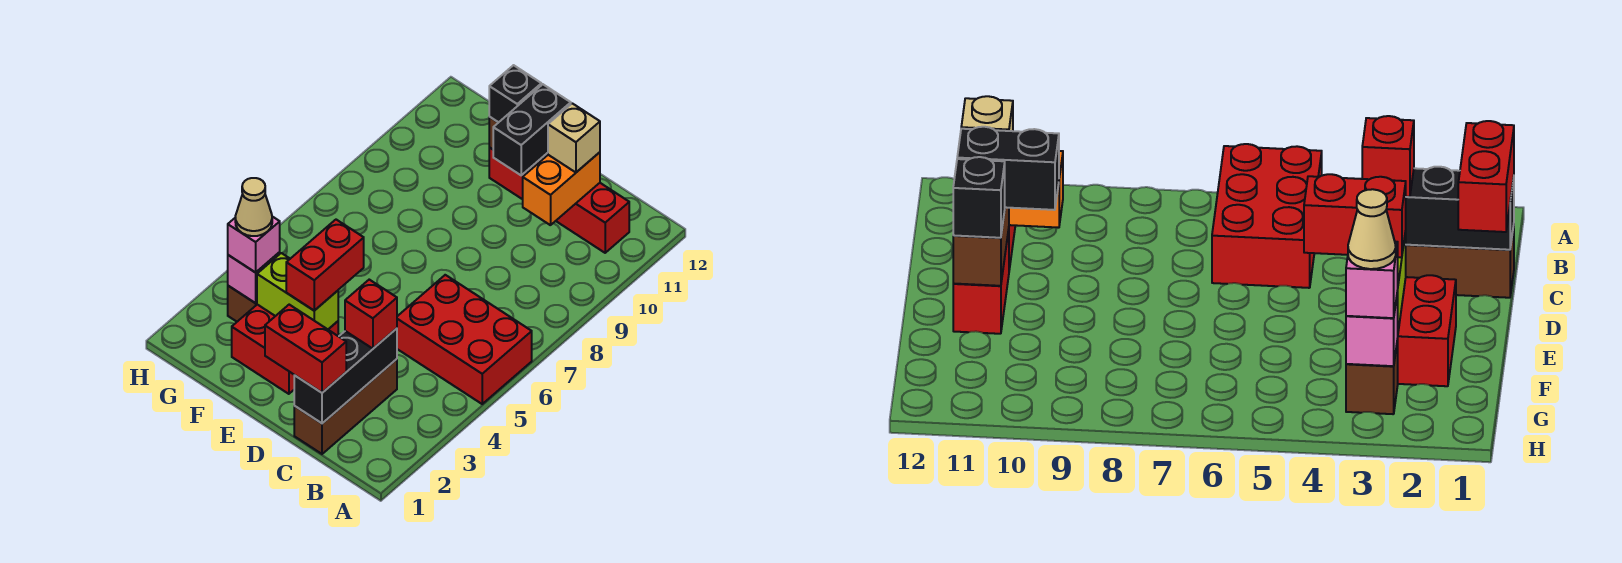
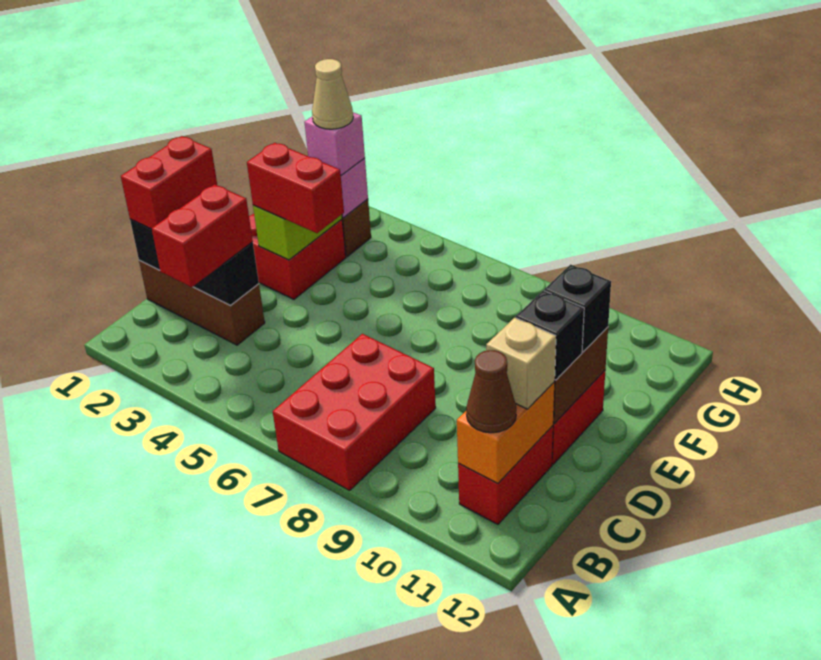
red 2x3 brick [397,275,532,404] -> red 2x3 brick moved to [273,334,436,490]
none -> brown 1x1 cone [466,350,516,433]
red 1x1 brick [345,280,397,349] -> red 1x2 brick [152,184,253,287]
orange 1x2 brick [523,152,600,225] -> orange 1x2 brick turned to [457,382,555,484]
black 1x2 brick [493,84,571,175] -> black 1x1 brick [516,290,584,380]

